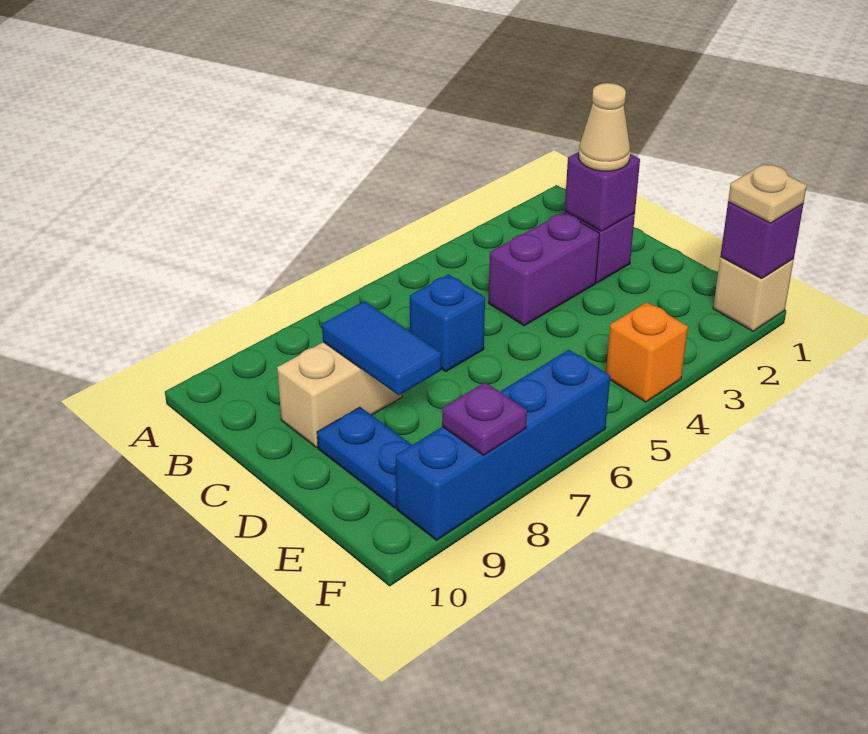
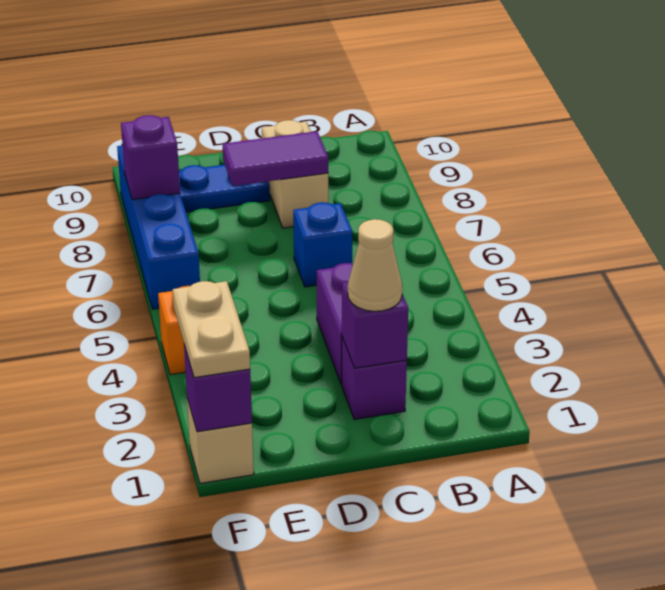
blue 1x2 tile [322,301,441,395] -> purple 1x2 tile [223,131,328,186]
tan 1x1 plate [728,164,807,223] -> tan 1x2 plate [173,281,250,378]
purple 1x1 plate [442,382,527,455] -> purple 1x1 brick [121,115,180,200]

